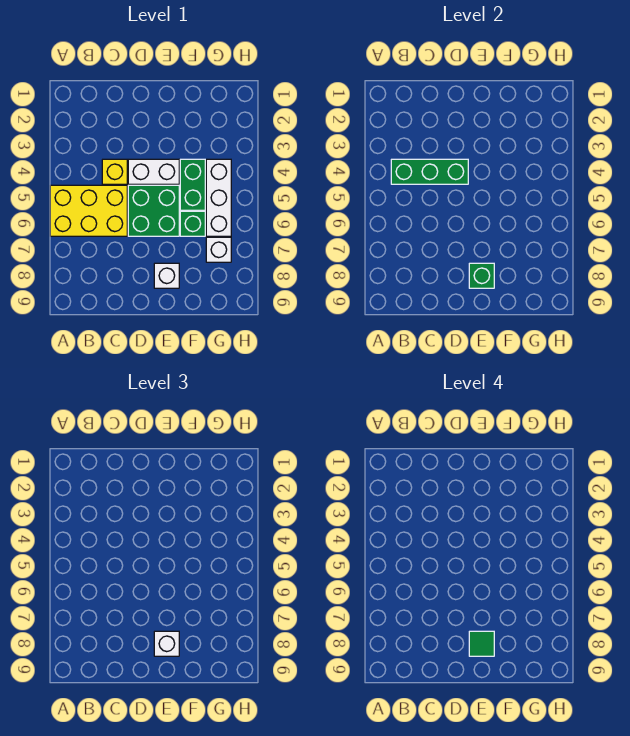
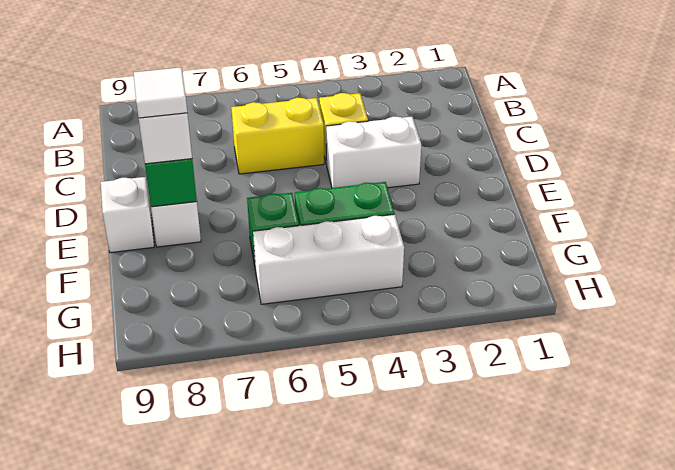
yellow 2x3 brick [50,185,127,236] -> yellow 1x2 brick [231,98,324,174]
green 1x3 brick [391,159,468,184] -> none
white 1x2 brick [128,159,179,184] -> white 1x2 brick turned to [326,117,421,188]
green 2x2 brick [128,185,179,236] -> none
green 1x1 tile [469,631,494,656] -> white 1x1 tile [134,67,187,118]
white 1x1 brick [206,237,231,262] -> white 1x1 brick moved to [101,177,154,253]

